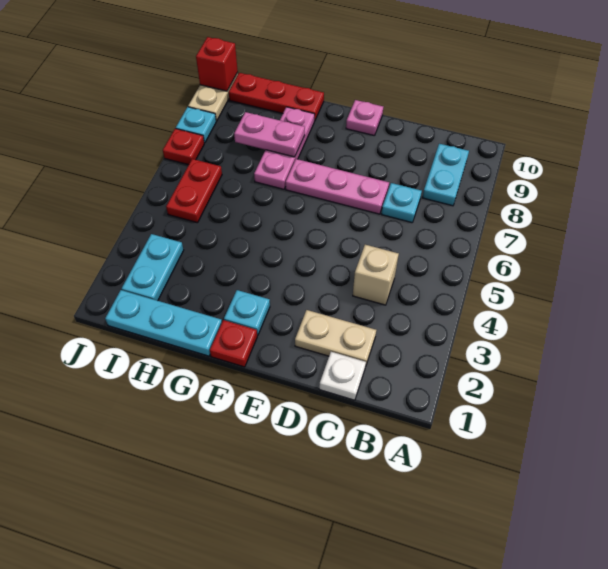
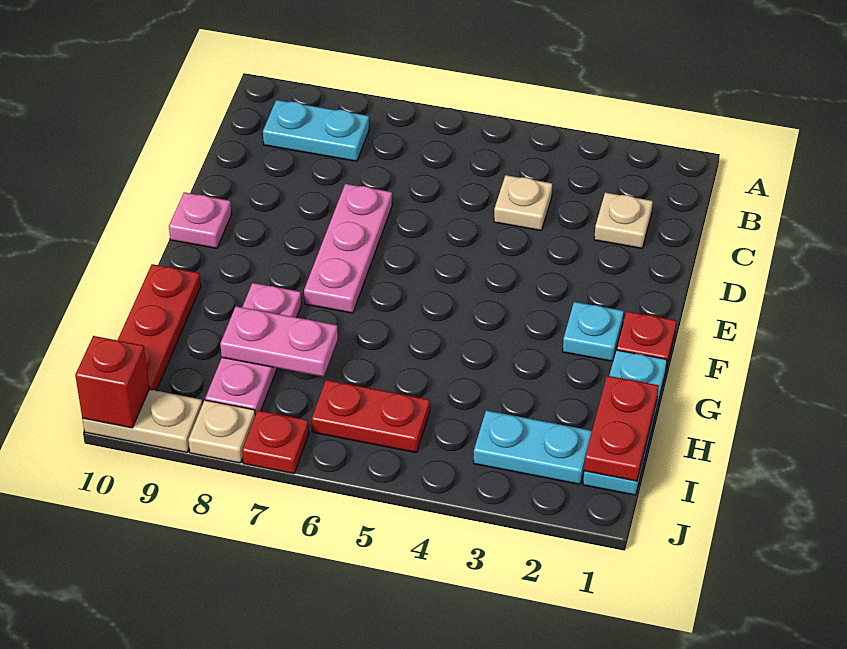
white 1x1 plate [319,352,366,400] -> none
tan 1x2 plate [295,310,376,365] -> tan 1x1 plate [594,193,653,248]
tan 1x1 brick [353,245,399,305] -> tan 1x1 plate [494,175,552,231]
cyan 1x1 plate [381,183,422,223] -> none
pink 1x3 plate [254,107,315,189] -> pink 1x3 plate turned to [205,283,301,415]
pink 1x2 plate [234,112,305,157] -> pink 1x2 plate turned to [220,306,338,377]
none -> red 1x2 plate [584,376,659,481]
cyan 1x1 plate [176,107,216,143] -> tan 1x1 plate [189,400,255,463]

